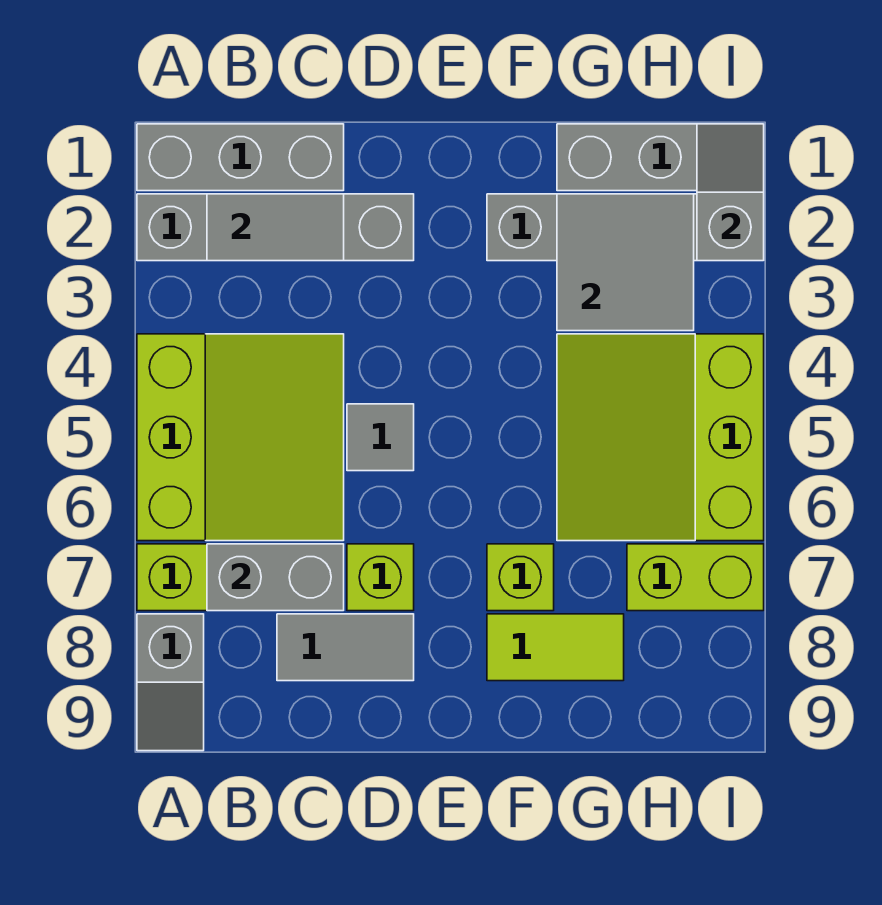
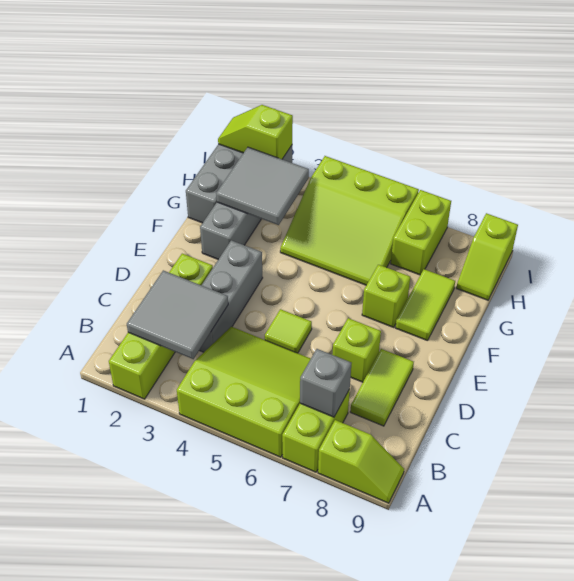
grey 1x3 brick [137,124,344,191] -> grey 1x3 brick moved to [199,240,263,352]
grey 1x4 brick [137,194,414,261] -> lime 1x4 brick [109,254,213,399]
grey 1x2 slope [137,614,204,751] -> lime 1x2 slope [318,420,404,503]
grey 1x2 tile [207,194,344,261] -> grey 2x2 tile [127,270,228,359]
grey 1x2 brick [207,544,344,611] -> grey 1x1 brick [300,349,351,417]
grey 1x2 tile [277,614,414,681] -> lime 1x2 tile [350,349,414,426]
grey 1x1 tile [347,404,414,471] -> lime 1x1 tile [265,309,312,353]
none -> lime 1x2 slope [456,213,518,300]
grey 1x2 slope [697,124,764,261] -> lime 1x2 slope [218,105,293,159]

